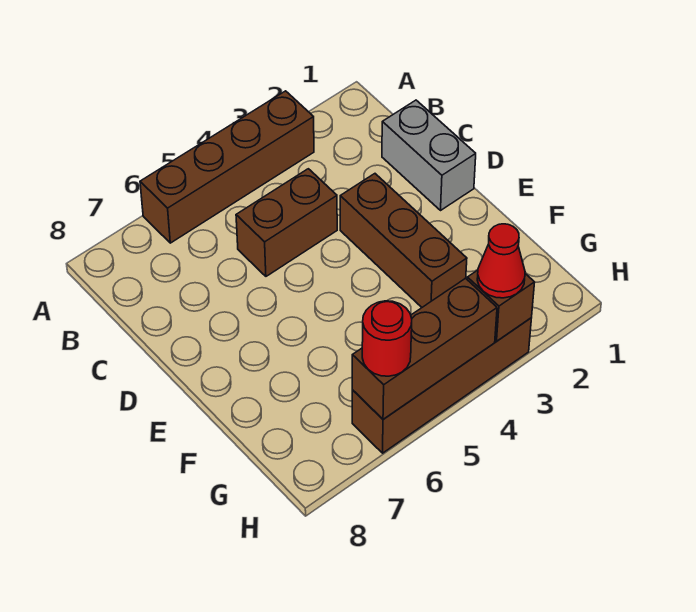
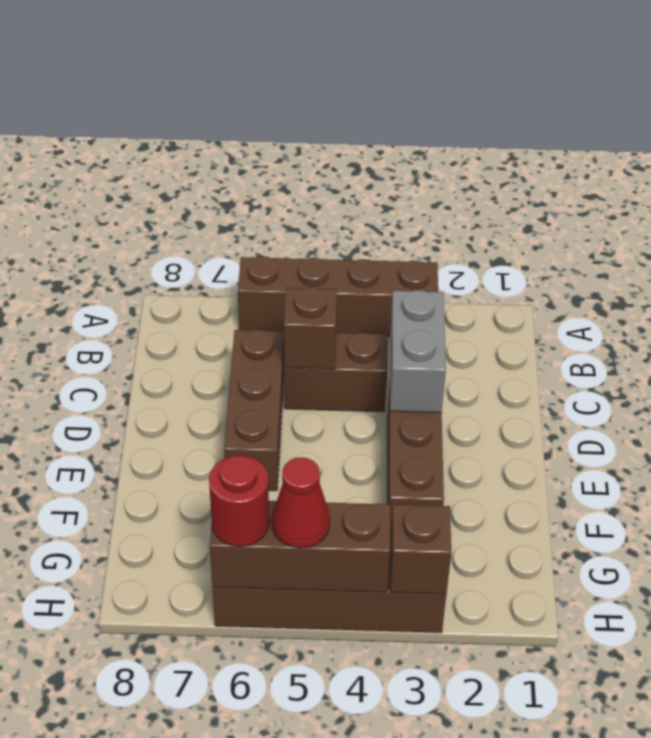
grey 1x2 brick [382,100,476,210] -> grey 1x2 brick moved to [390,290,446,413]
none -> brown 1x1 brick [284,287,337,369]
none -> brown 1x3 brick [224,330,284,491]
red 1x1 cone [477,224,525,298] -> red 1x1 cone moved to [272,457,330,548]

